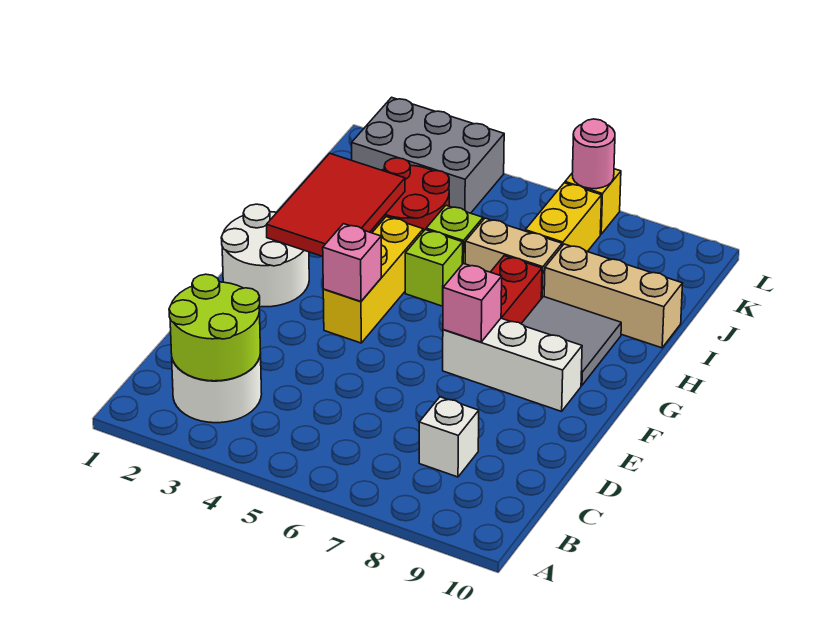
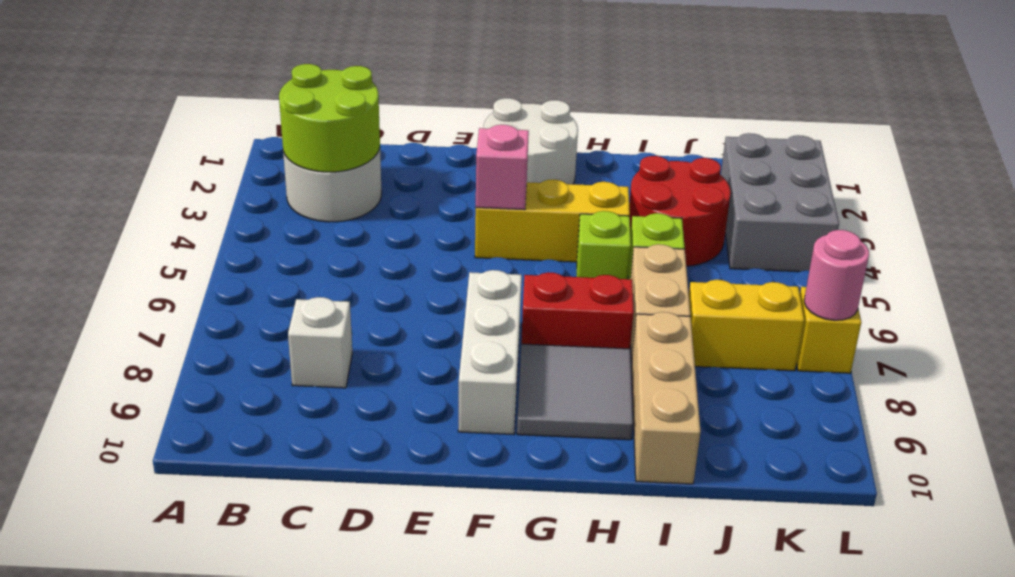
pink 1x1 brick [443,263,502,342] -> none
red 2x3 tile [266,153,405,257] -> none

